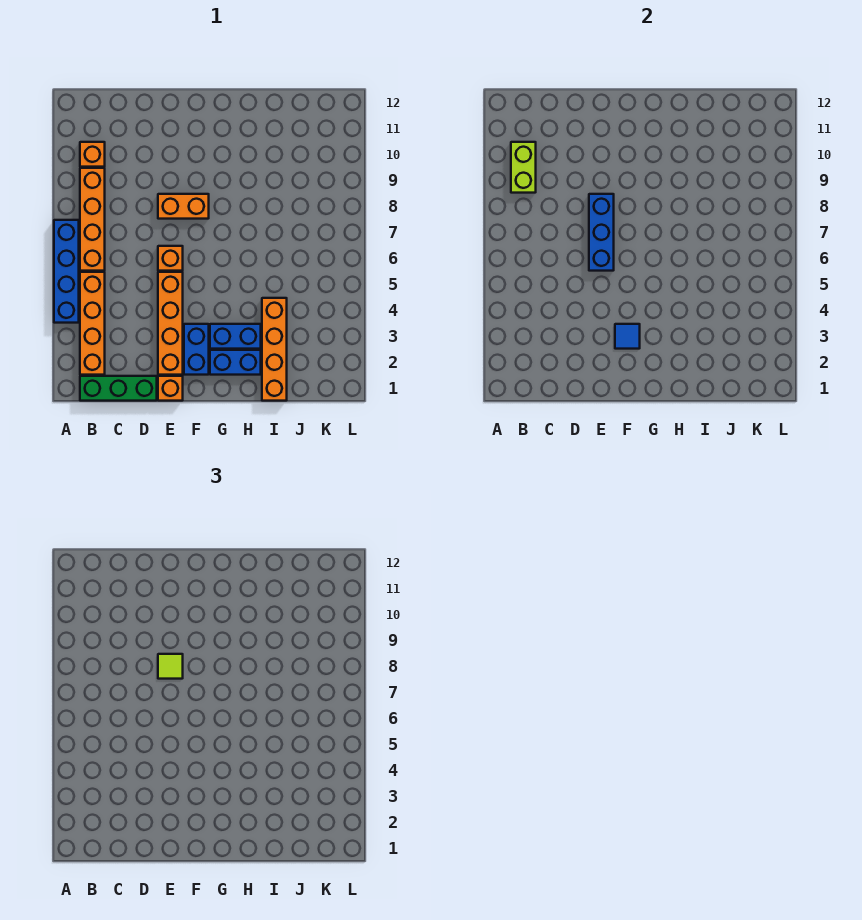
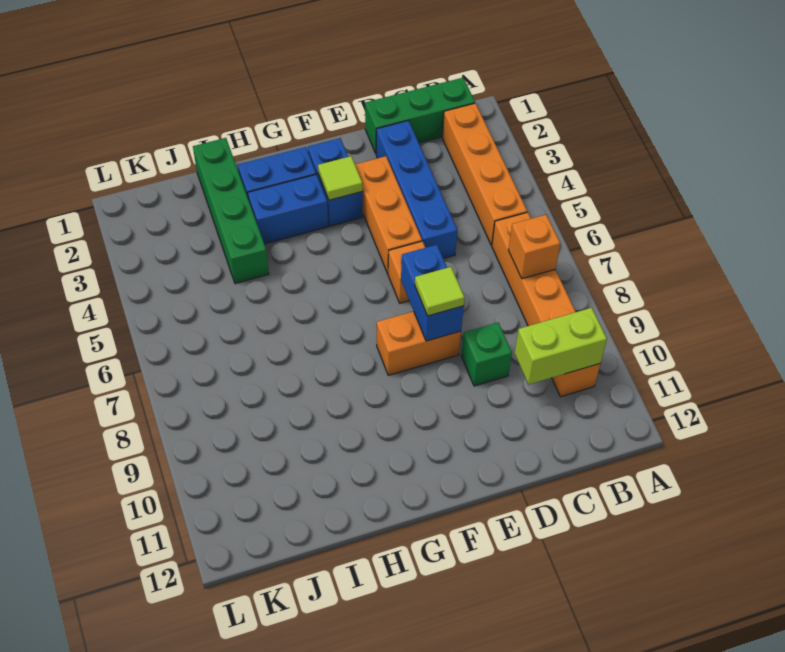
blue 1x4 brick [54,220,79,323] -> blue 1x4 brick moved to [376,121,457,259]
lime 1x2 brick [511,142,536,193] -> lime 1x2 brick turned to [515,308,607,384]
none -> green 1x1 brick [461,323,512,386]
orange 1x1 brick [158,376,183,401] -> orange 1x1 brick moved to [508,215,560,279]
orange 1x4 brick [158,272,183,375] -> orange 1x3 brick [355,156,422,274]
blue 1x3 brick [589,194,614,271] -> blue 1x2 brick [401,245,464,341]
blue 1x1 tile [615,324,640,349] -> lime 1x1 tile [318,156,363,200]
orange 1x4 brick [262,298,287,401] -> green 1x4 brick [193,138,269,284]

